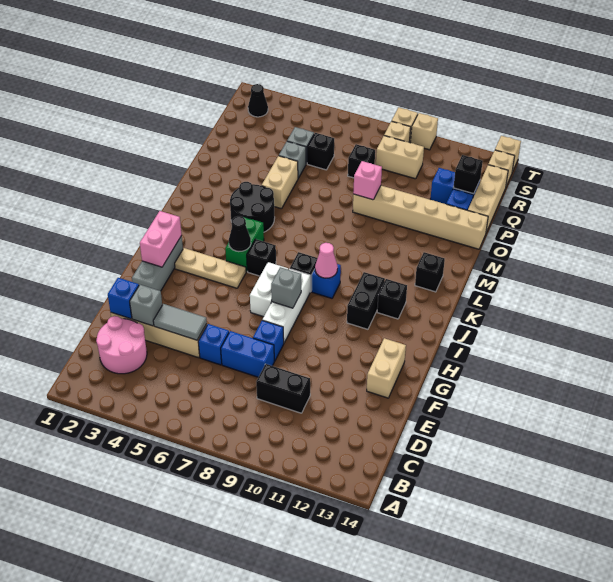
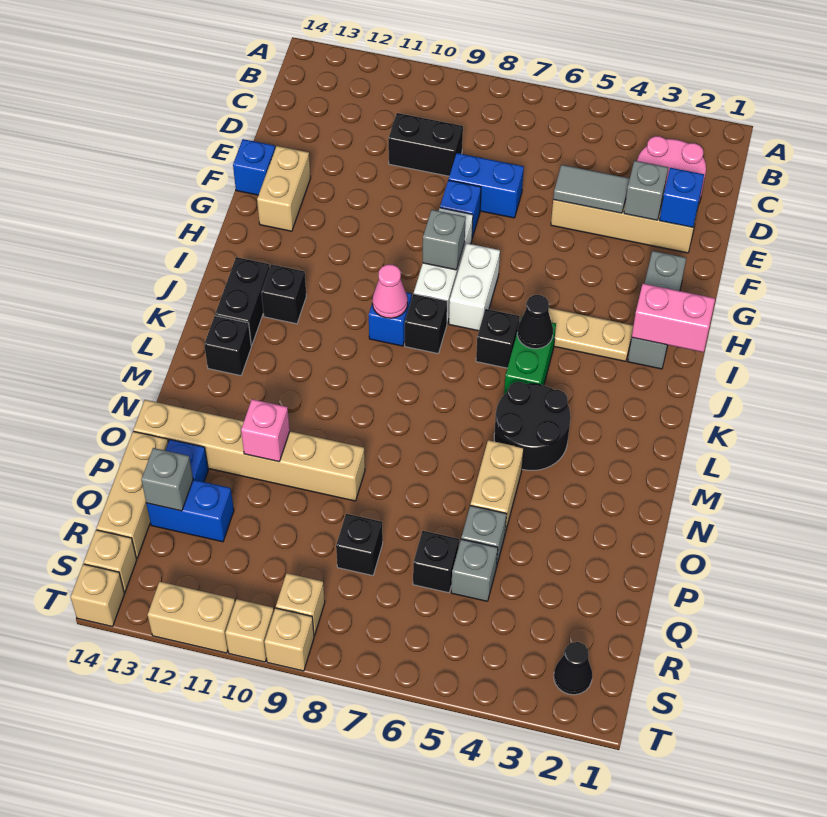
blue 1x1 brick [198,324,229,365] -> blue 1x1 brick moved to [233,139,275,195]
pink 1x2 brick [140,211,182,267] -> pink 1x2 brick turned to [632,284,715,352]
black 1x2 brick [347,272,385,329] -> black 1x2 brick moved to [215,257,270,346]
pink 1x1 brick [353,161,382,200] -> pink 1x1 brick moved to [241,399,290,462]
black 1x1 brick [453,155,483,194] -> grey 1x1 brick [141,448,193,511]
tan 1x2 brick [376,136,424,179] -> tan 1x2 brick moved to [148,582,235,653]

